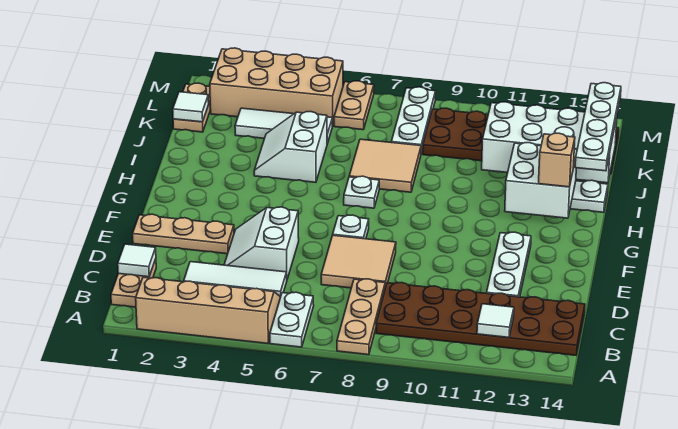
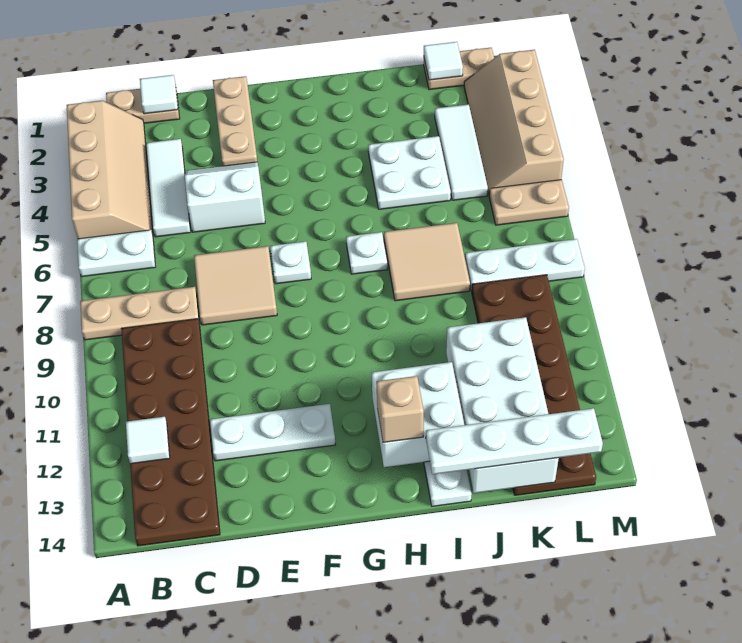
white 2x2 slope [254,112,327,182] -> white 2x2 plate [368,136,451,209]
tan 2x4 brick [210,48,343,126] -> tan 2x4 slope [464,50,564,194]

